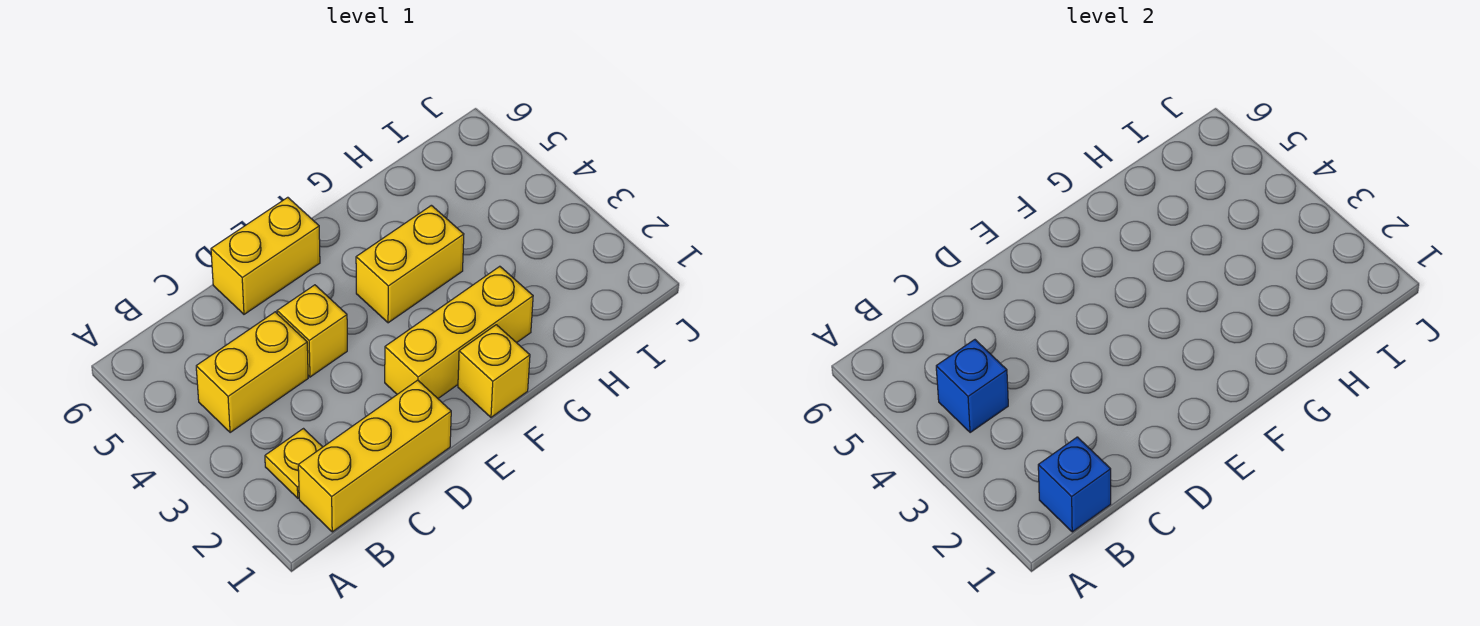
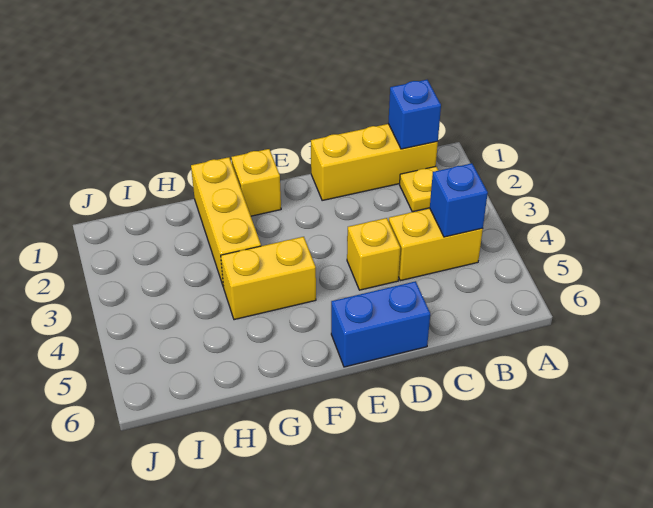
yellow 1x2 brick [211,197,320,314] -> blue 1x2 brick [331,281,430,367]
yellow 1x3 brick [385,266,533,398] -> yellow 1x3 brick turned to [191,157,261,287]

